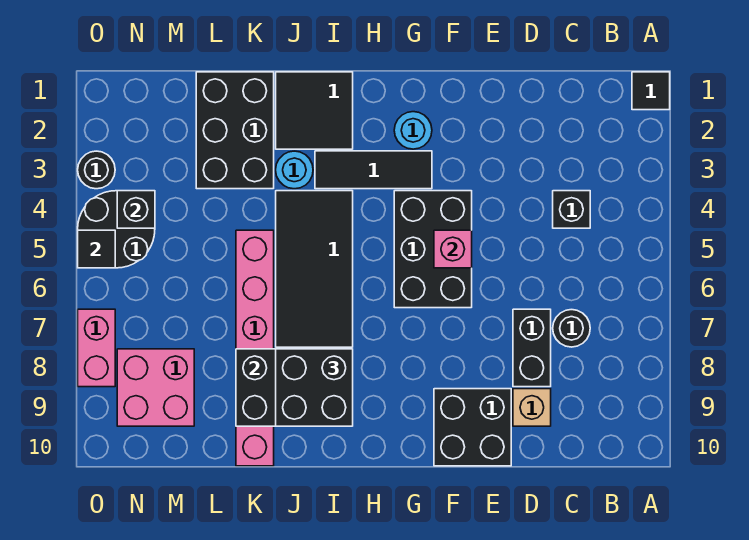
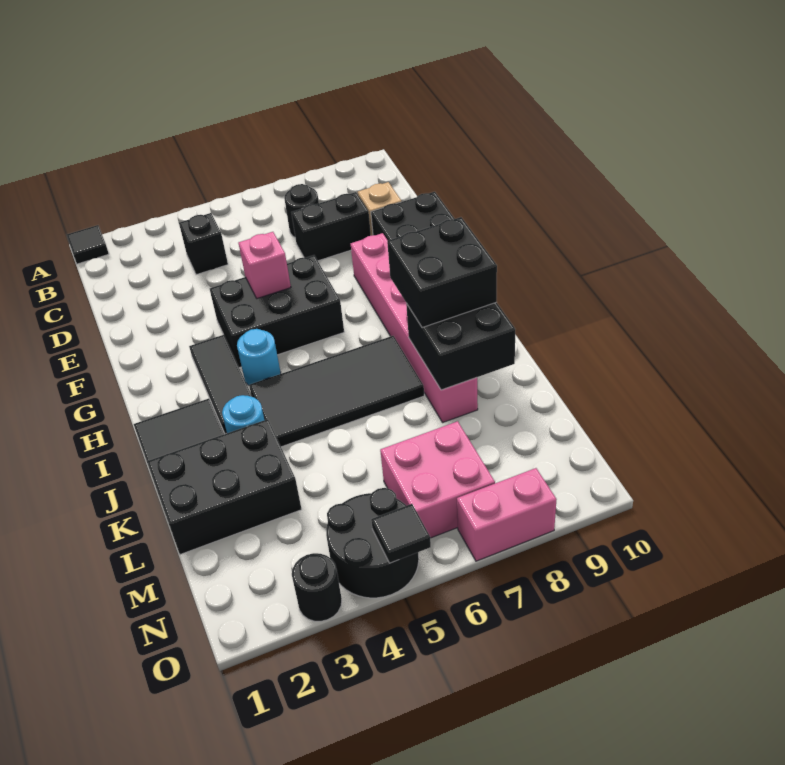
cyan 1x1 round brick [394,112,432,149] -> cyan 1x1 round brick moved to [237,329,281,385]
pink 1x6 brick [236,230,274,466] -> pink 1x6 brick turned to [351,233,478,422]
pink 2x2 brick [117,349,194,426] -> pink 2x2 brick moved to [380,421,495,538]
black 1x1 brick [117,191,155,228] -> none

